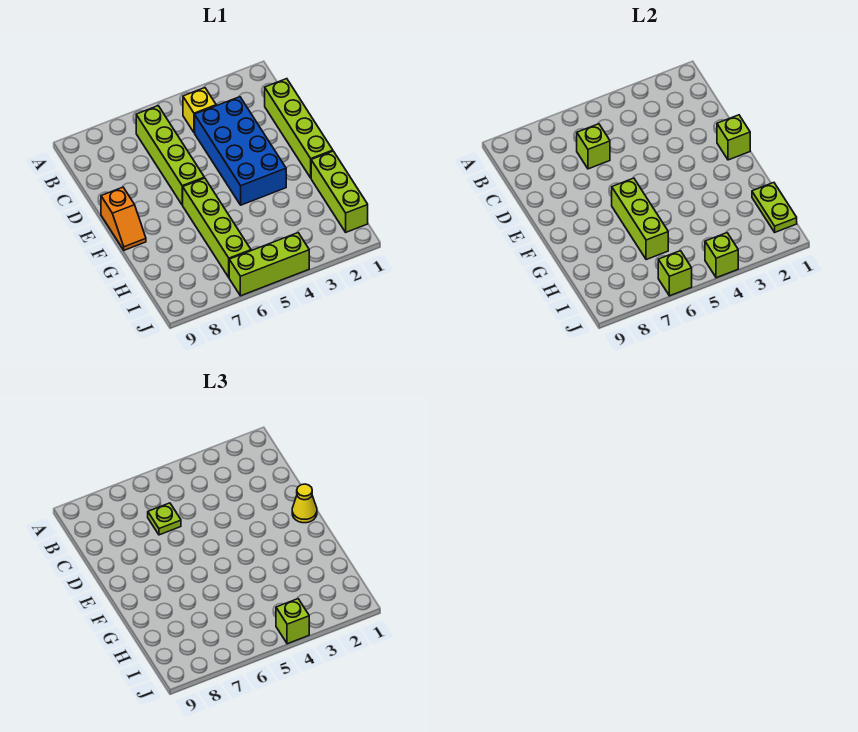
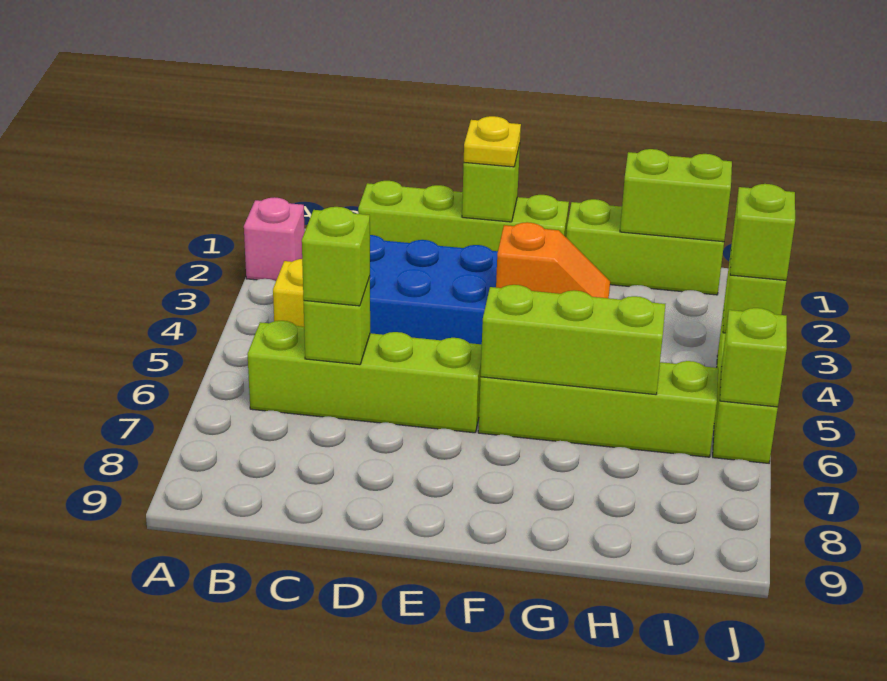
none -> pink 1x1 brick [244,197,305,281]
lime 1x1 plate [148,503,181,535] -> lime 1x1 brick [302,207,370,306]
yellow 1x1 cone [292,484,317,523] -> yellow 1x1 plate [464,116,521,167]
orange 1x2 slope [101,187,146,250] -> orange 1x2 slope moved to [496,222,610,298]
lime 1x2 plate [752,183,797,232] -> lime 1x2 brick [620,149,732,242]

